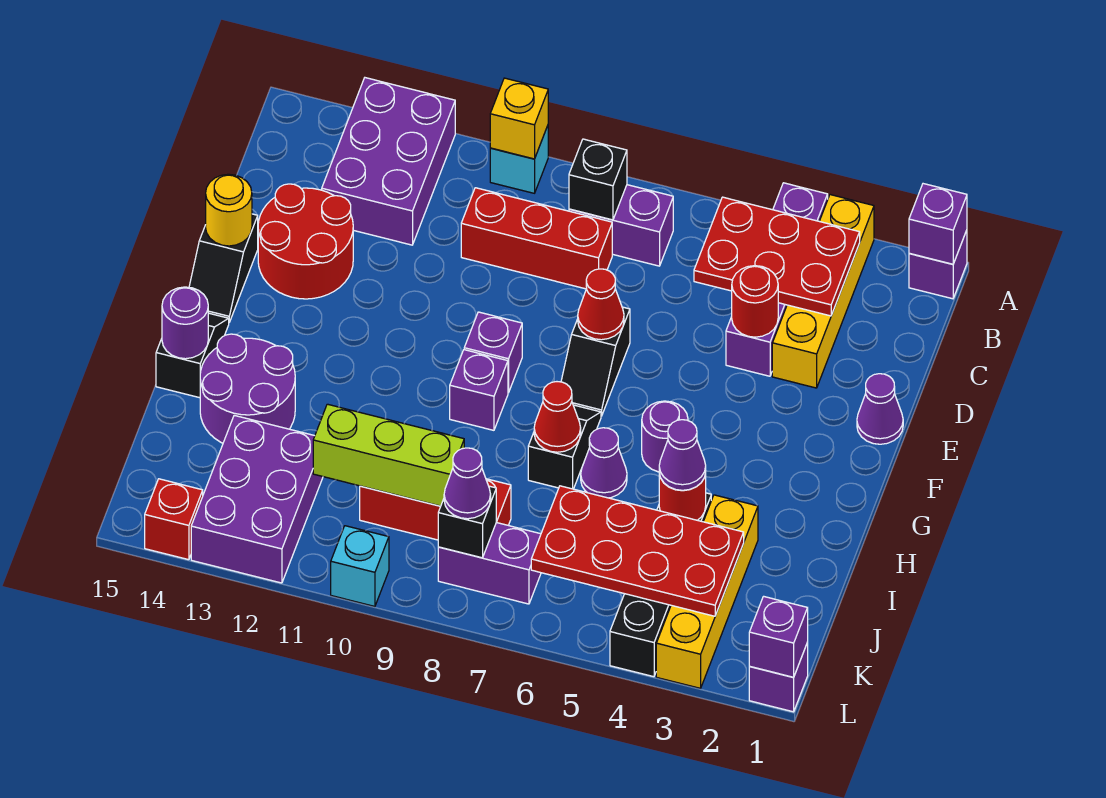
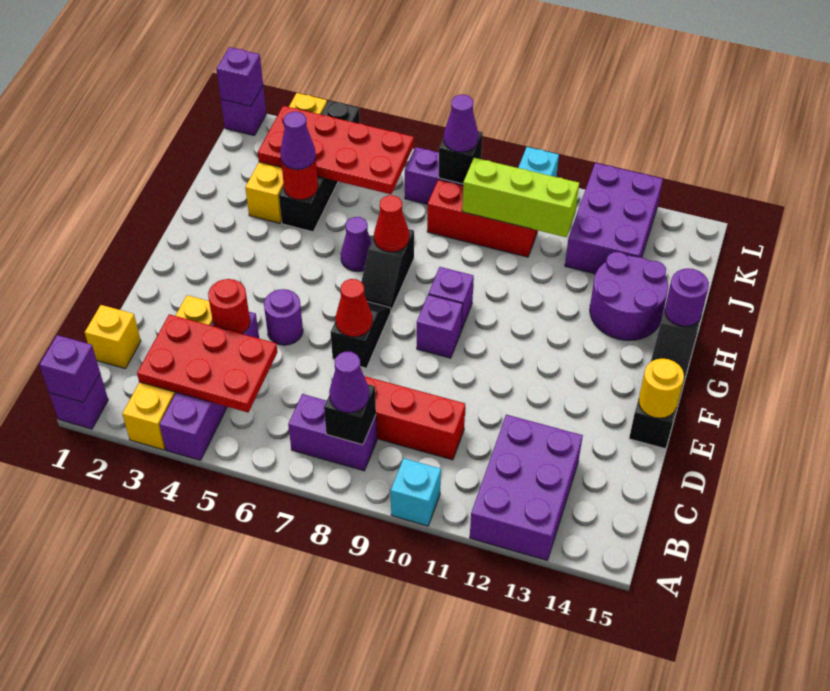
yellow 1x1 brick [490,78,548,159] -> yellow 1x1 brick moved to [85,305,141,368]
red 2x2 round brick [258,184,353,299] -> none
purple 1x1 cone [857,374,903,444] -> purple 1x1 cone moved to [329,352,369,413]
purple 1x1 round brick [642,401,688,472] -> purple 1x1 round brick moved to [264,289,303,345]
red 1x1 brick [145,479,203,560] -> none

